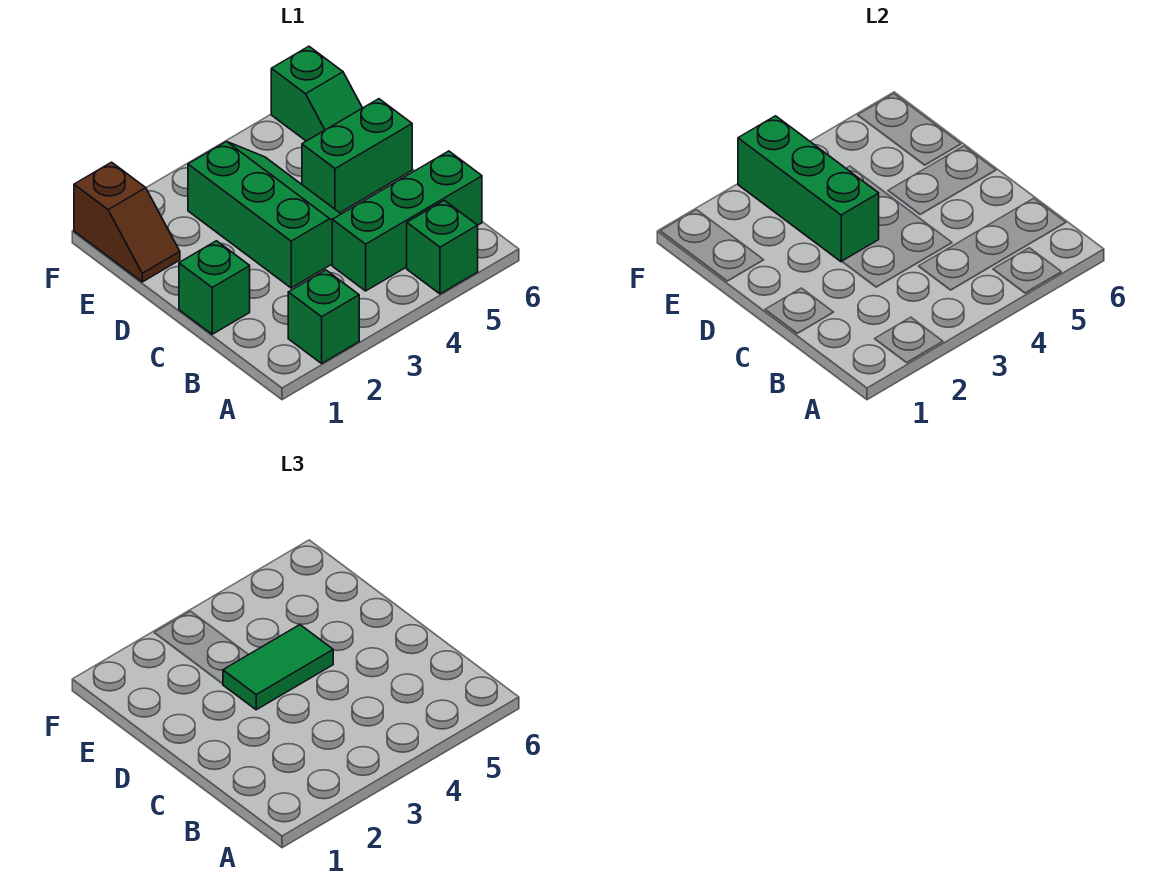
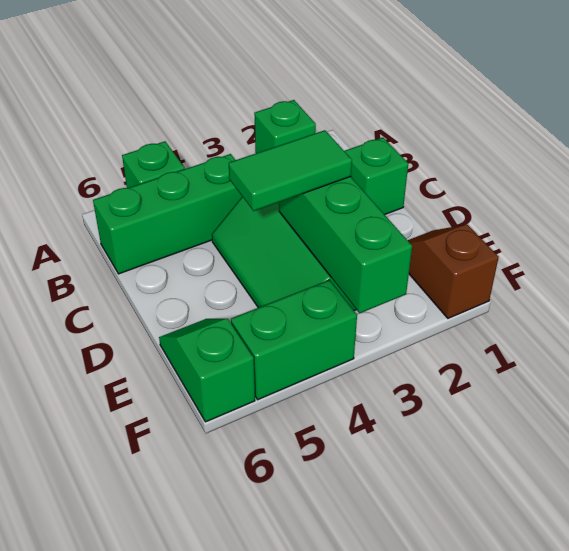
green 1x2 brick [302,99,412,213] -> green 1x2 brick moved to [231,280,357,400]

